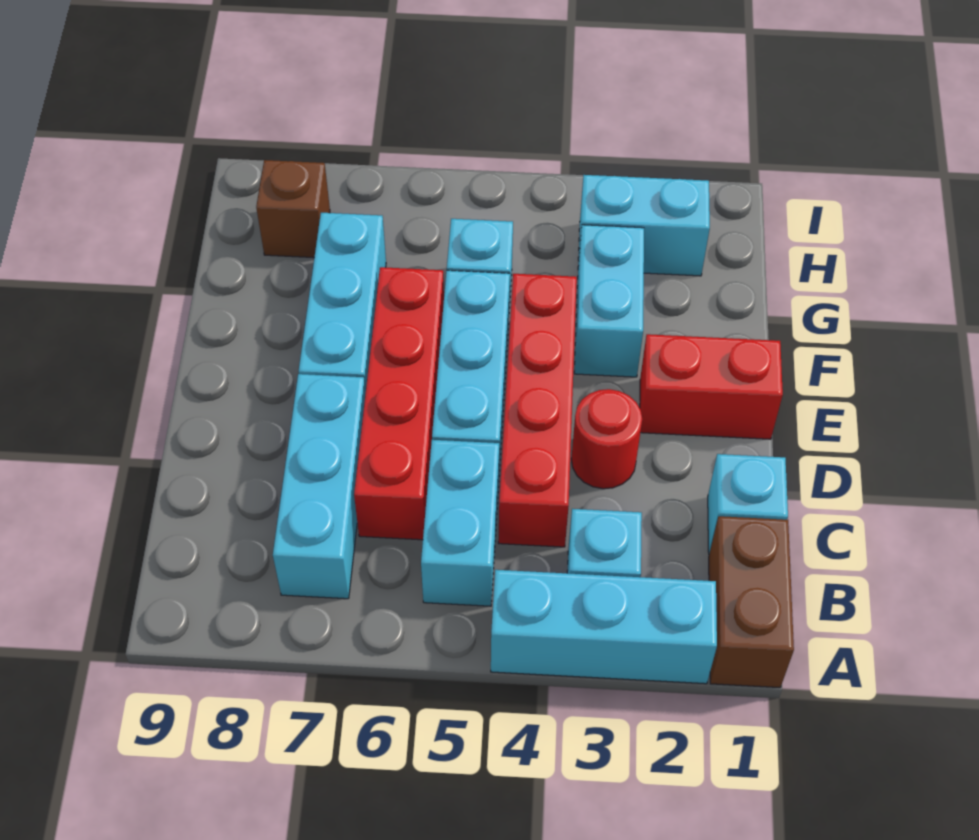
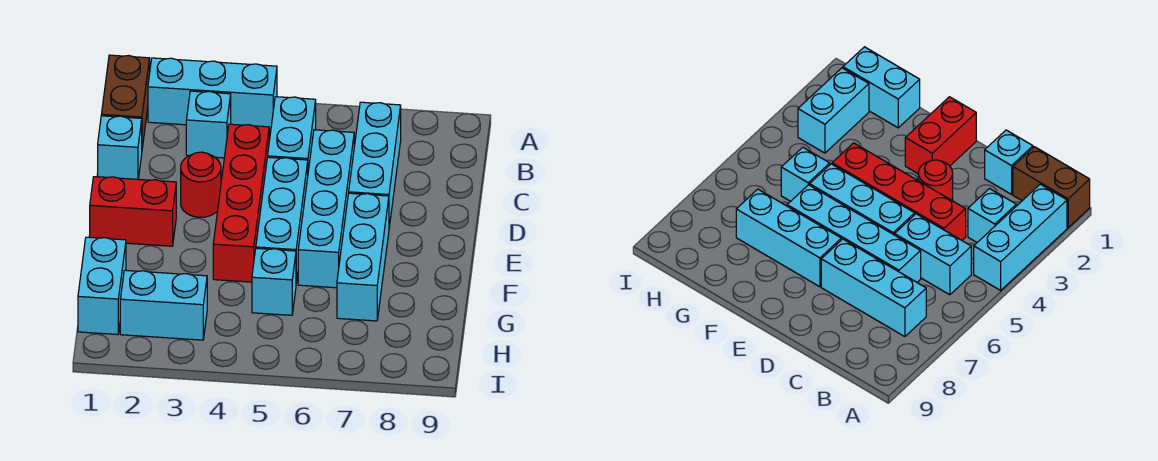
red 1x4 brick [354,267,444,540] -> cyan 1x4 brick [298,130,354,288]
cyan 1x2 brick [574,225,644,377] -> cyan 1x2 brick moved to [78,237,126,335]
brown 1x1 brick [256,160,330,258] -> none

